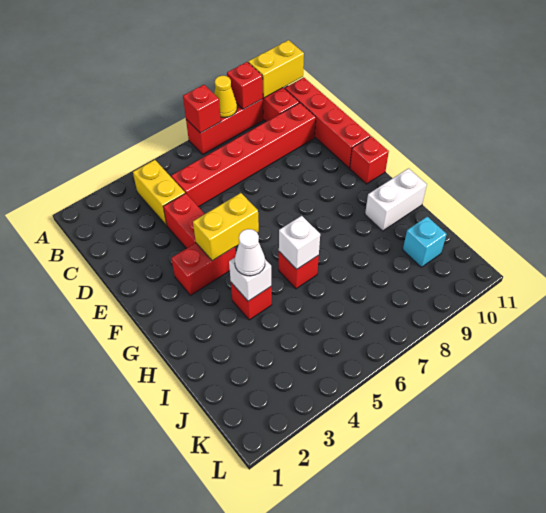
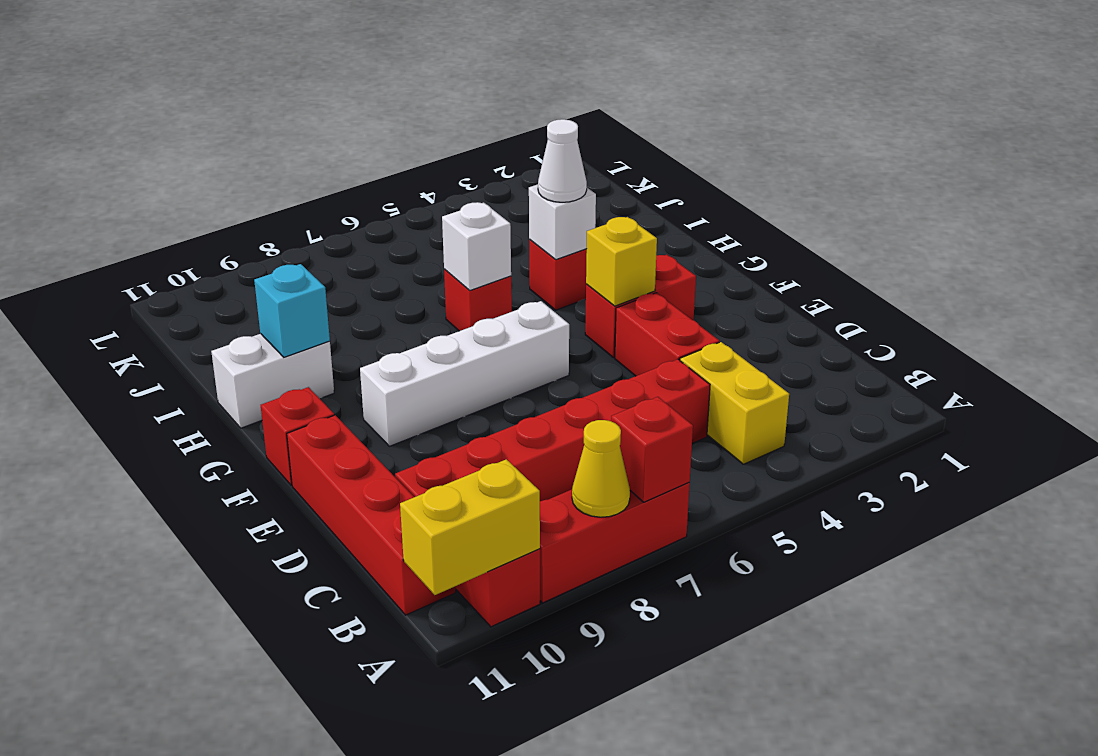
red 1x1 brick [227,62,263,109] -> none
yellow 1x2 brick [193,193,259,261] -> yellow 1x1 brick [586,217,657,306]
none -> white 1x4 brick [360,301,569,446]
cyan 1x1 brick [403,217,447,267] -> cyan 1x1 brick moved to [254,264,330,357]

